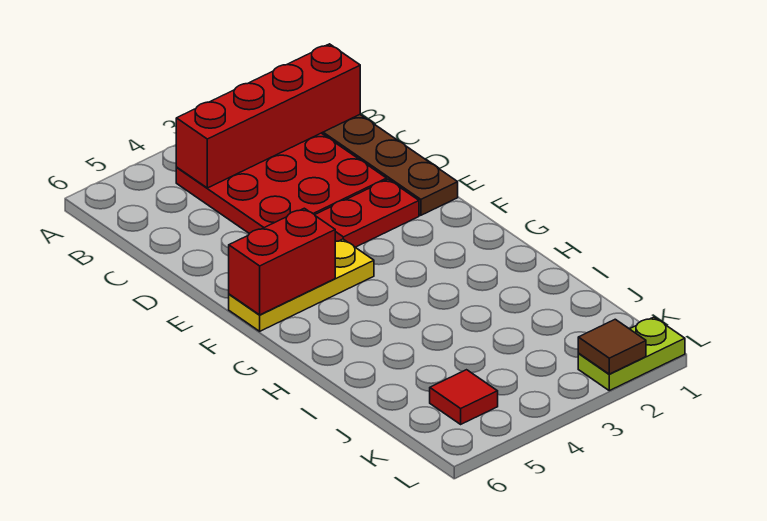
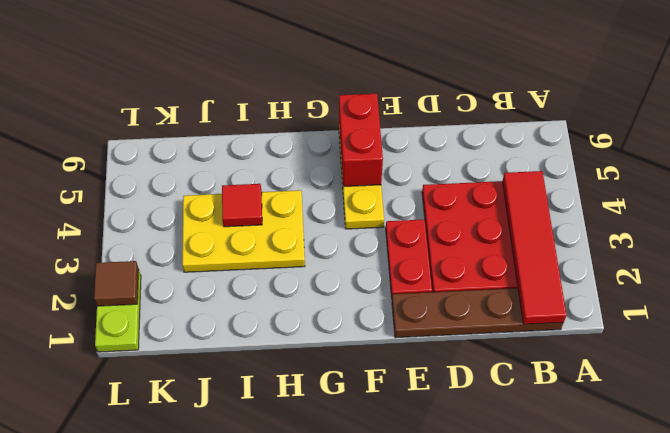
red 1x4 brick [176,44,360,188] -> red 1x4 tile [503,171,566,324]
none -> yellow 2x3 plate [182,190,305,272]
red 1x1 tile [430,370,498,424] -> red 1x1 tile moved to [222,184,262,227]

